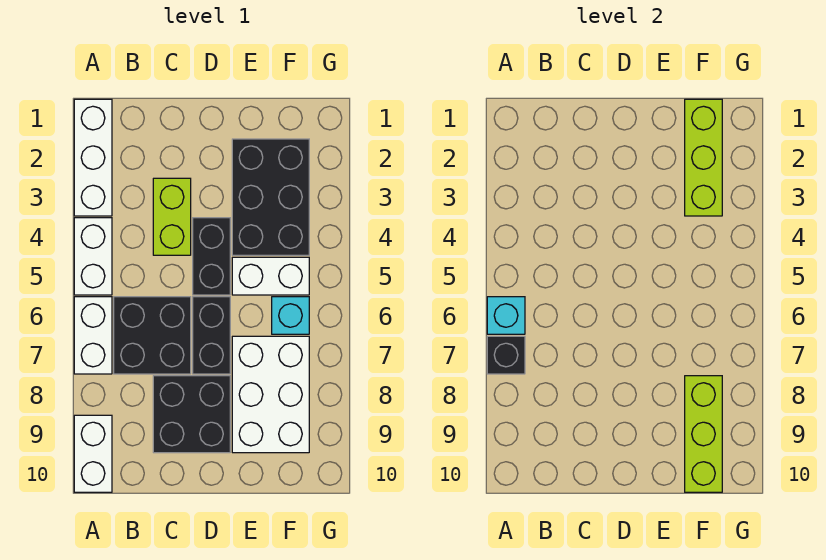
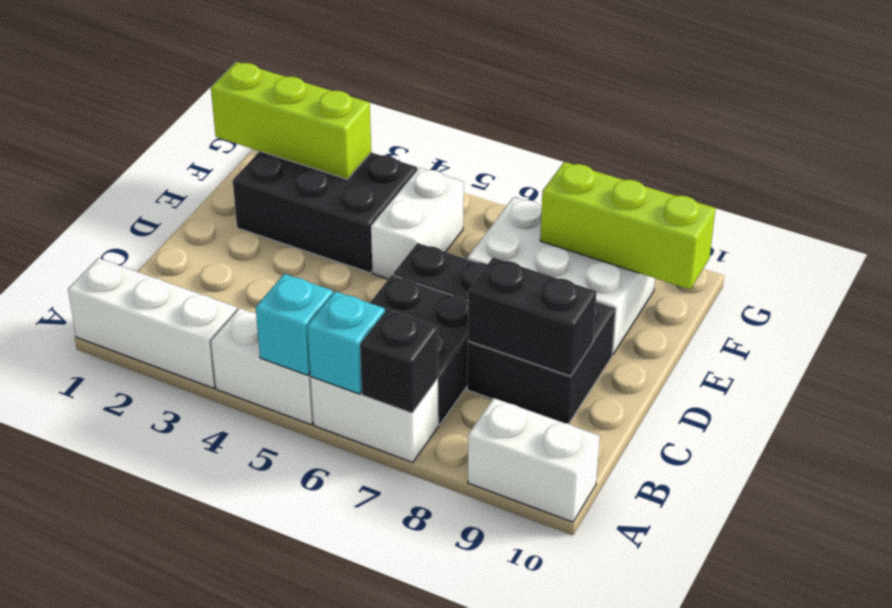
lime 1x2 brick [153,178,191,255] -> none
black 1x2 brick [193,218,230,295] -> black 1x2 brick moved to [468,257,596,376]
cyan 1x1 brick [272,297,309,334] -> cyan 1x1 brick moved to [256,274,333,375]

